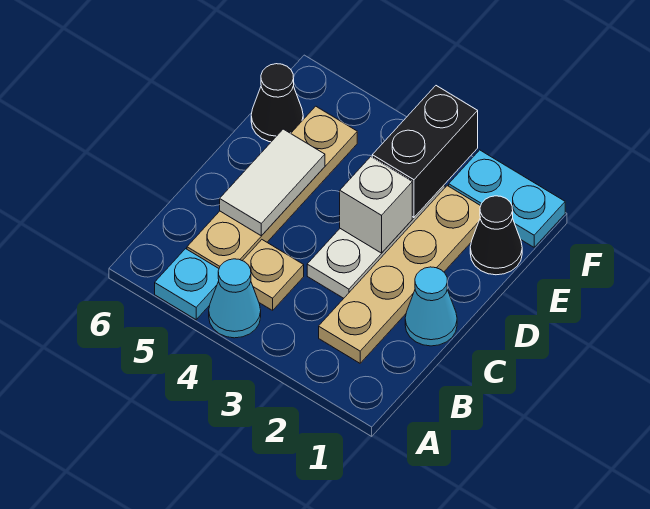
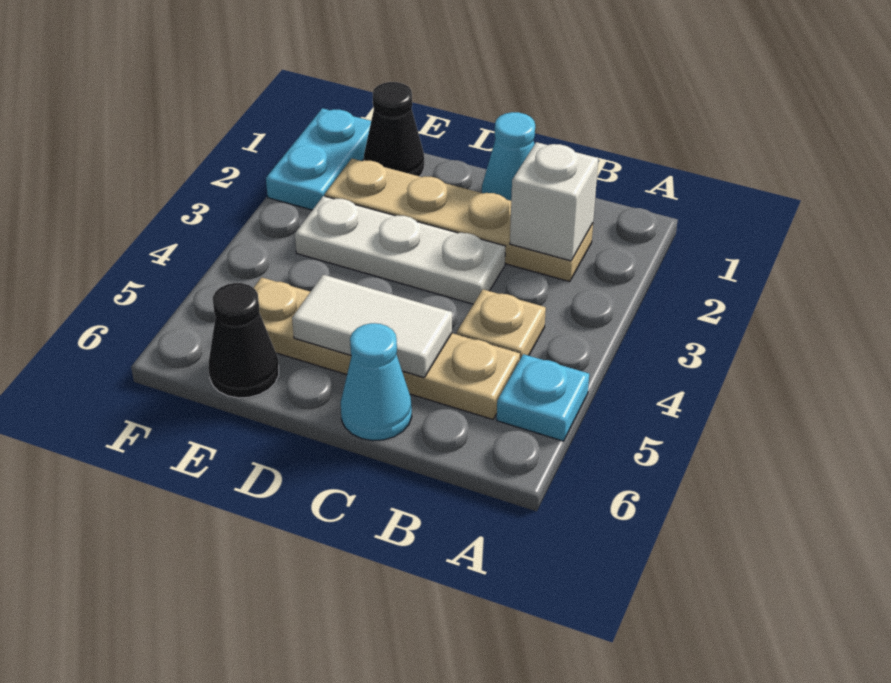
cyan 1x1 cone [209,259,261,338] -> cyan 1x1 cone moved to [341,323,412,441]
white 1x1 brick [340,157,412,253] -> white 1x1 brick moved to [510,142,598,261]
black 1x2 brick [372,86,478,217] -> none

